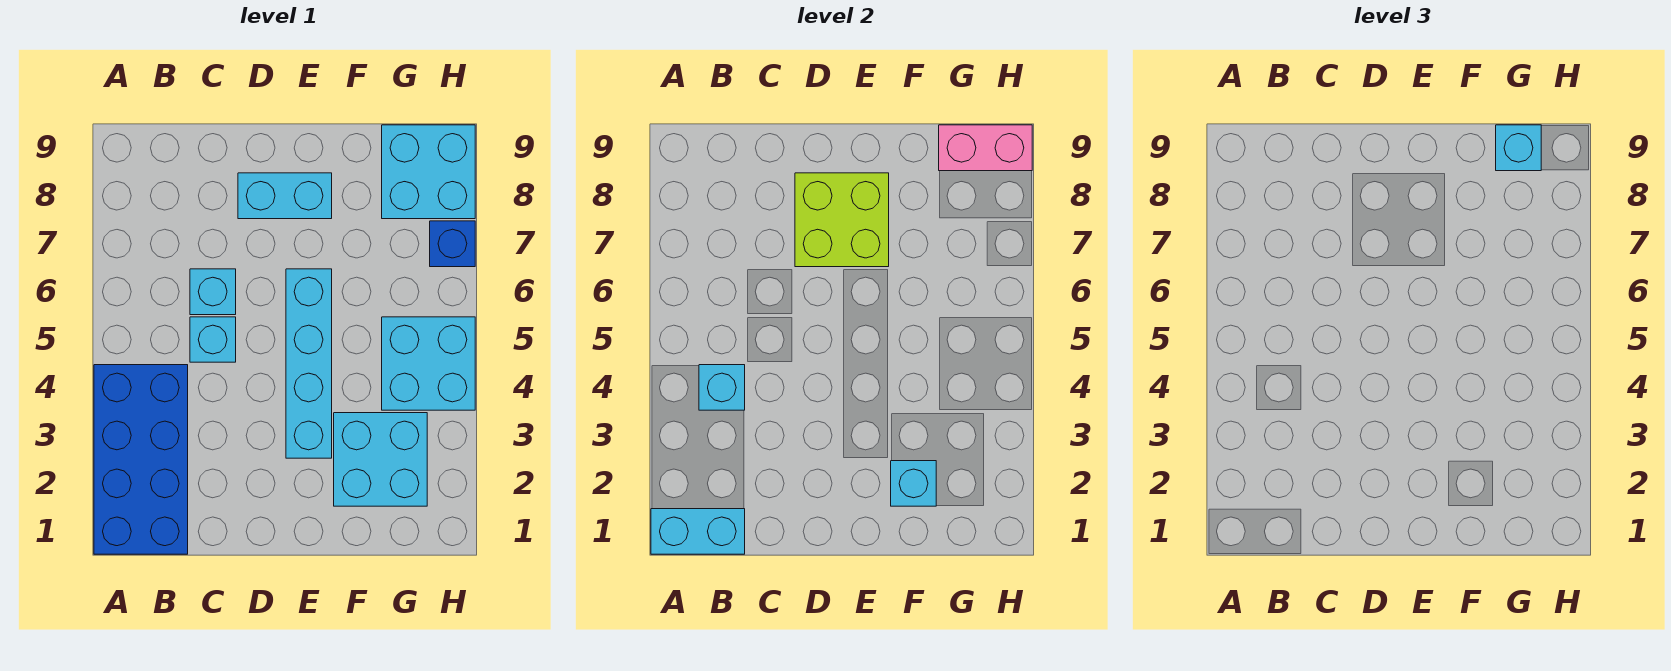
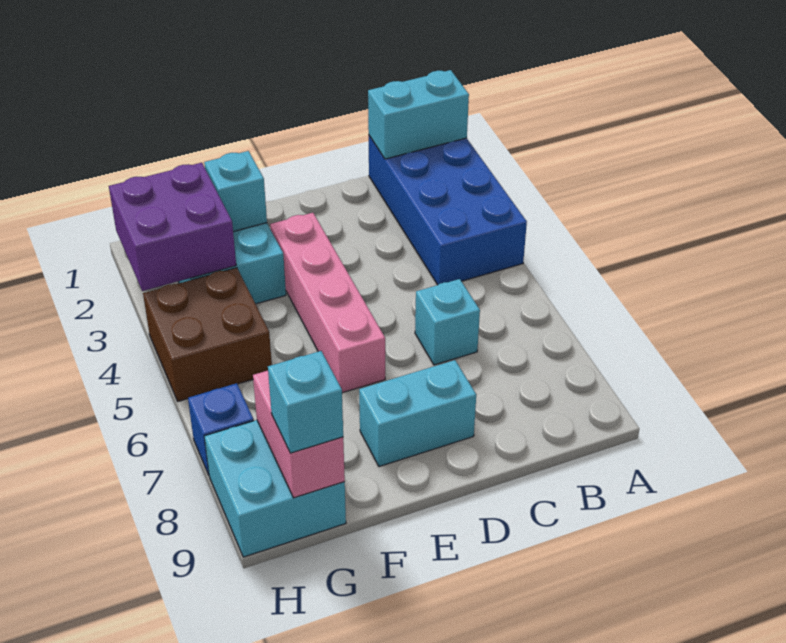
cyan 1x1 brick [699,365,745,410] -> none
cyan 1x1 brick [190,317,236,362] -> none
lime 2x2 brick [795,173,889,267] -> none
cyan 1x4 brick [286,269,332,458] -> pink 1x4 brick [270,213,385,393]
none -> purple 2x2 brick [109,163,236,291]
cyan 2x2 brick [382,317,475,410] -> brown 2x2 brick [143,268,272,401]
pink 1x2 brick [939,125,1032,171] -> pink 1x2 brick turned to [253,371,345,498]

